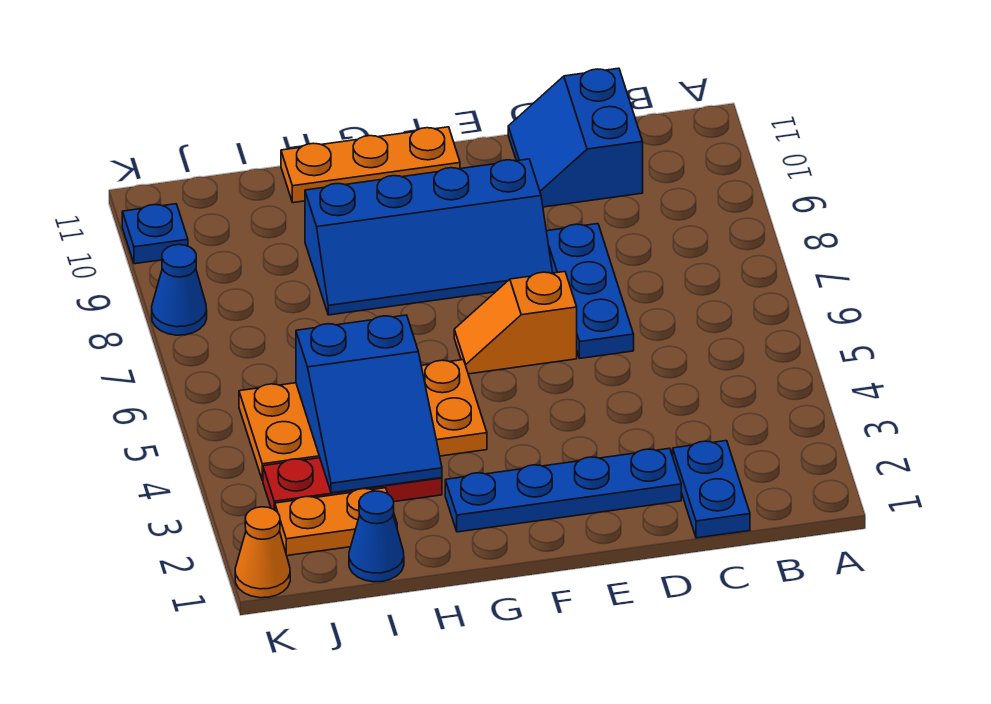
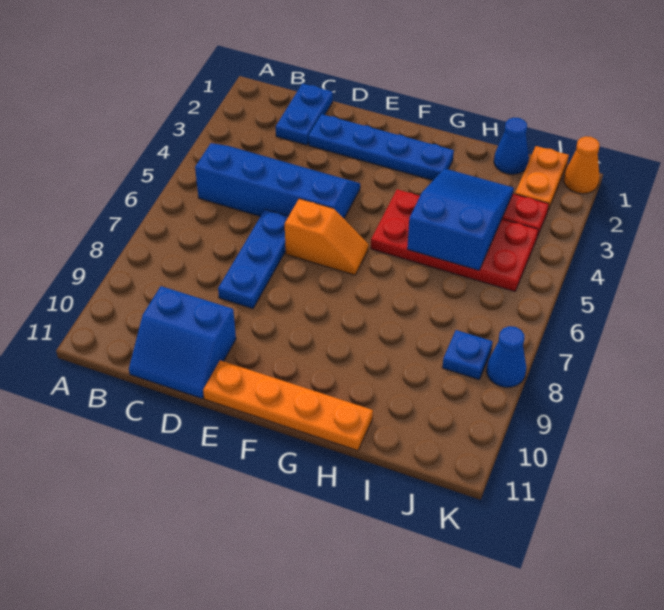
blue 2x2 slope [508,68,643,207] -> blue 2x2 slope turned to [129,286,236,398]
blue 2x4 slope [305,159,553,315] -> blue 2x4 slope moved to [195,143,360,218]
orange 1x3 plate [281,127,460,203] -> orange 1x4 plate [203,360,373,451]
orange 2x4 plate [239,360,487,481] -> red 2x4 plate [371,189,538,292]
orange 1x2 plate [275,488,397,556] -> orange 1x2 plate turned to [515,146,569,210]
blue 1x1 plate [122,204,188,264] -> blue 1x1 plate moved to [442,330,493,380]

